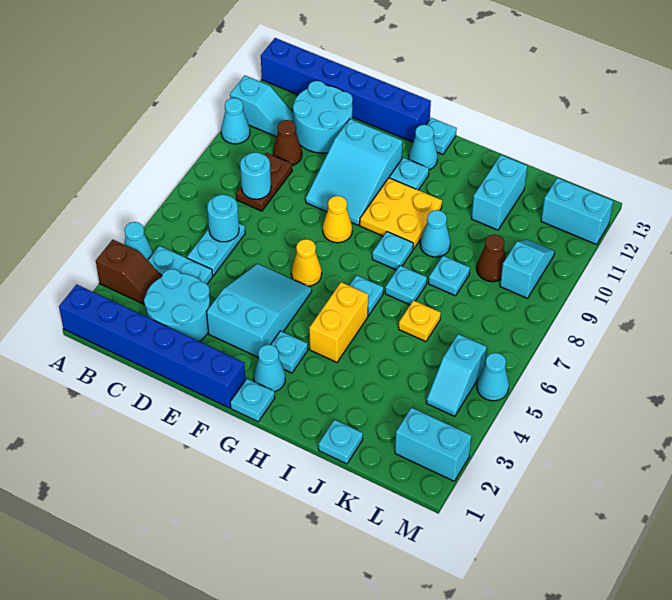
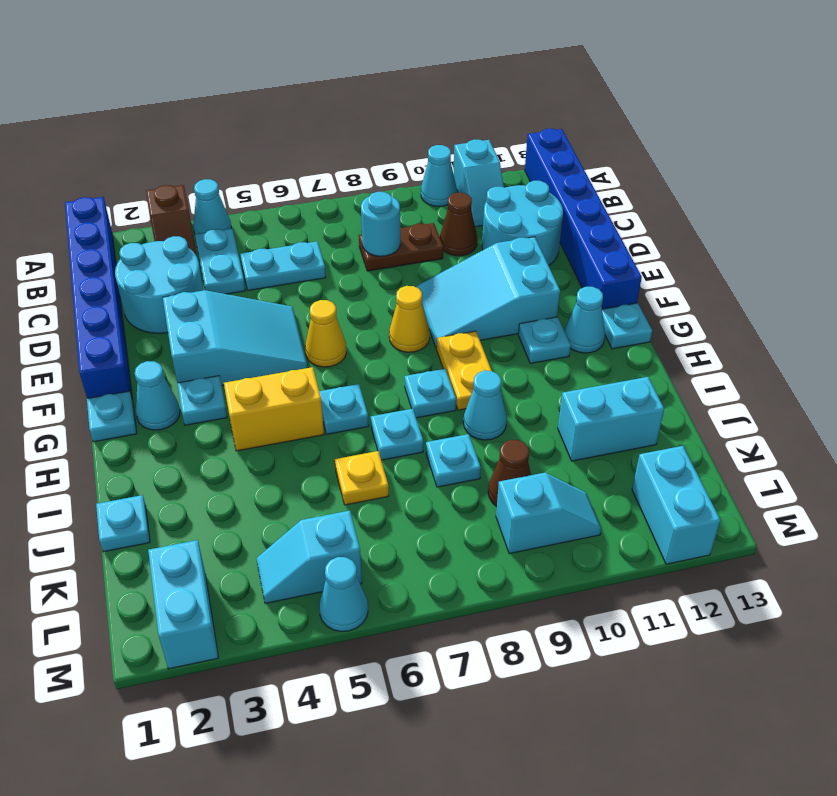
cyan 1x1 round brick [207,195,239,242] -> none
yellow 2x2 plate [360,178,442,249] -> yellow 1x2 plate [436,331,492,410]

